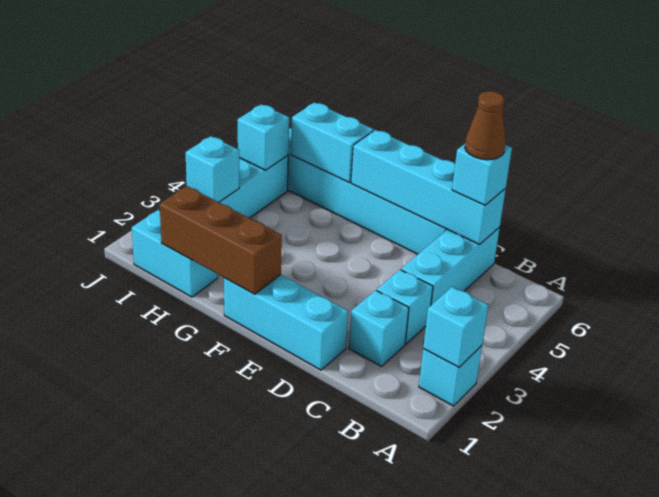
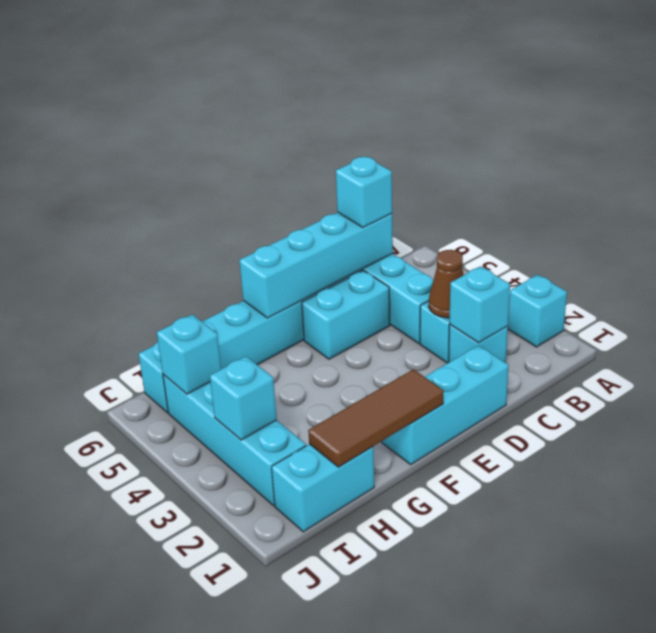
cyan 1x1 brick [423,287,488,367] -> cyan 1x1 brick moved to [450,266,510,343]
brown 1x1 cone [465,91,506,160] -> brown 1x1 cone moved to [429,250,464,318]
brown 1x3 brick [160,186,282,294] -> brown 1x3 tile [308,369,444,467]
cyan 1x2 brick [291,103,374,182] -> cyan 1x2 brick moved to [302,270,390,359]

